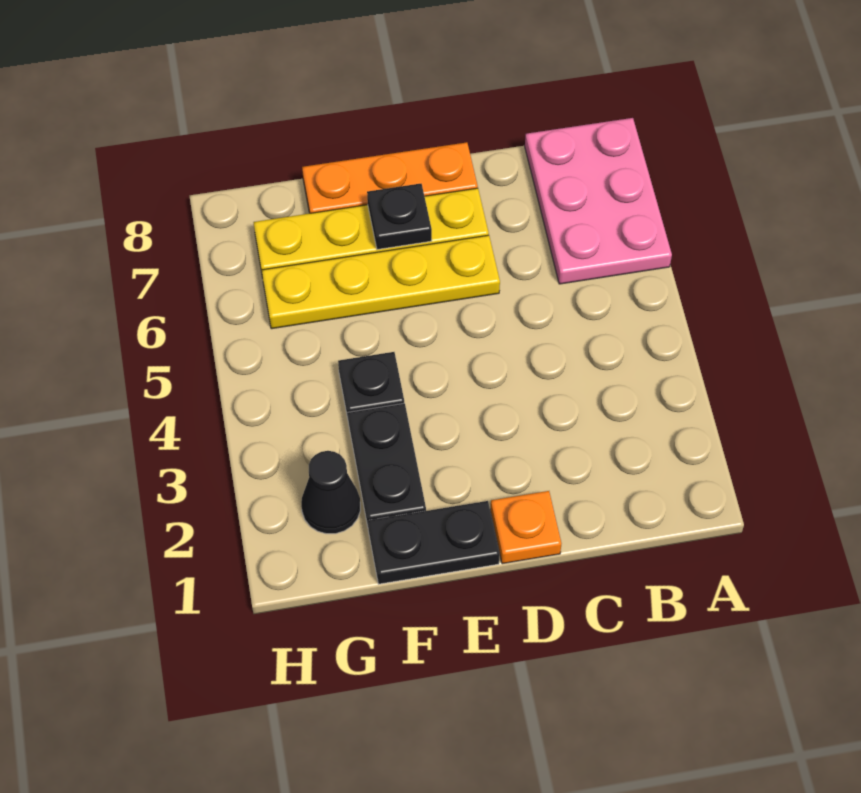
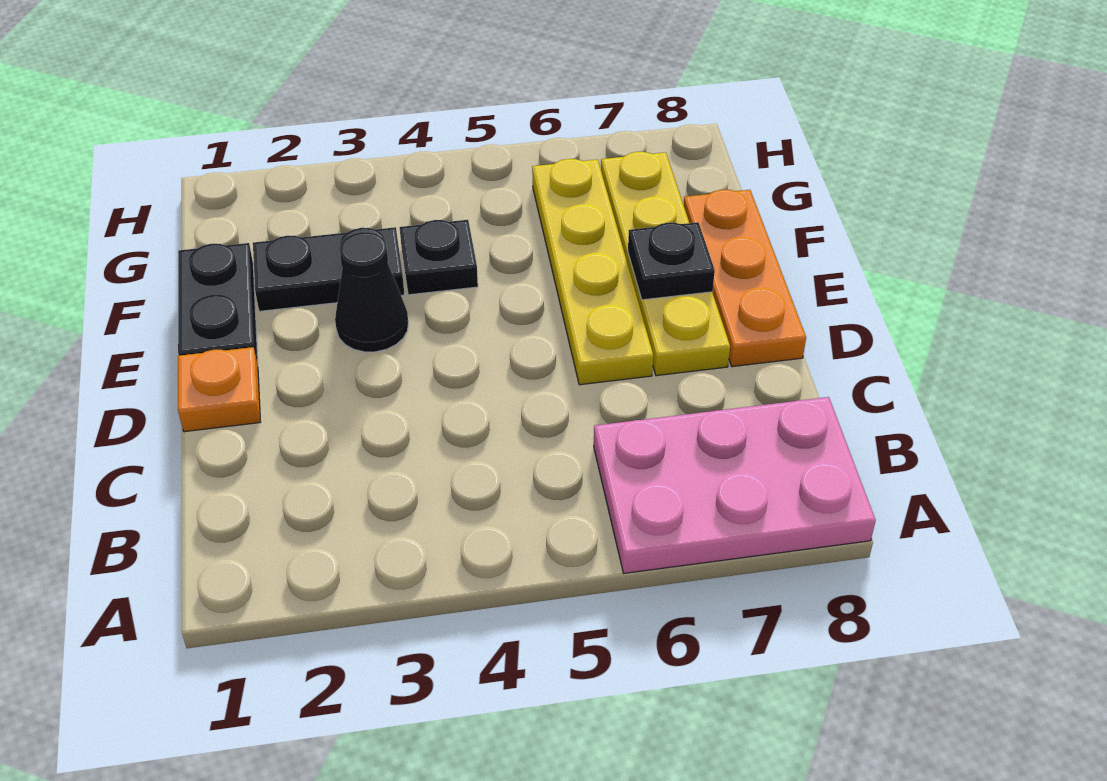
black 1x1 cone [301,451,360,534] -> black 1x1 cone moved to [335,232,408,352]

